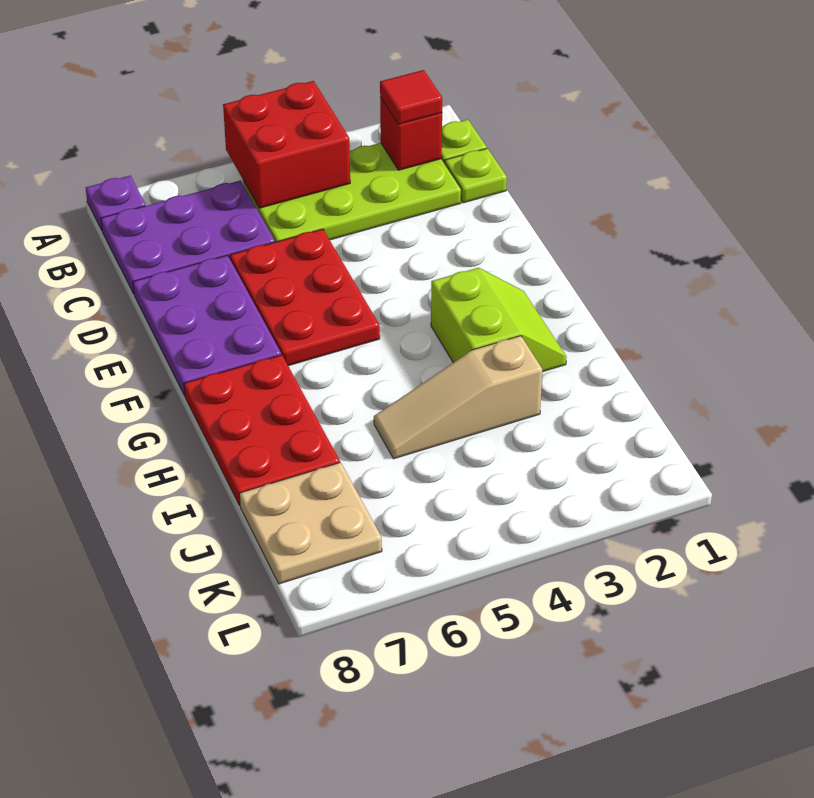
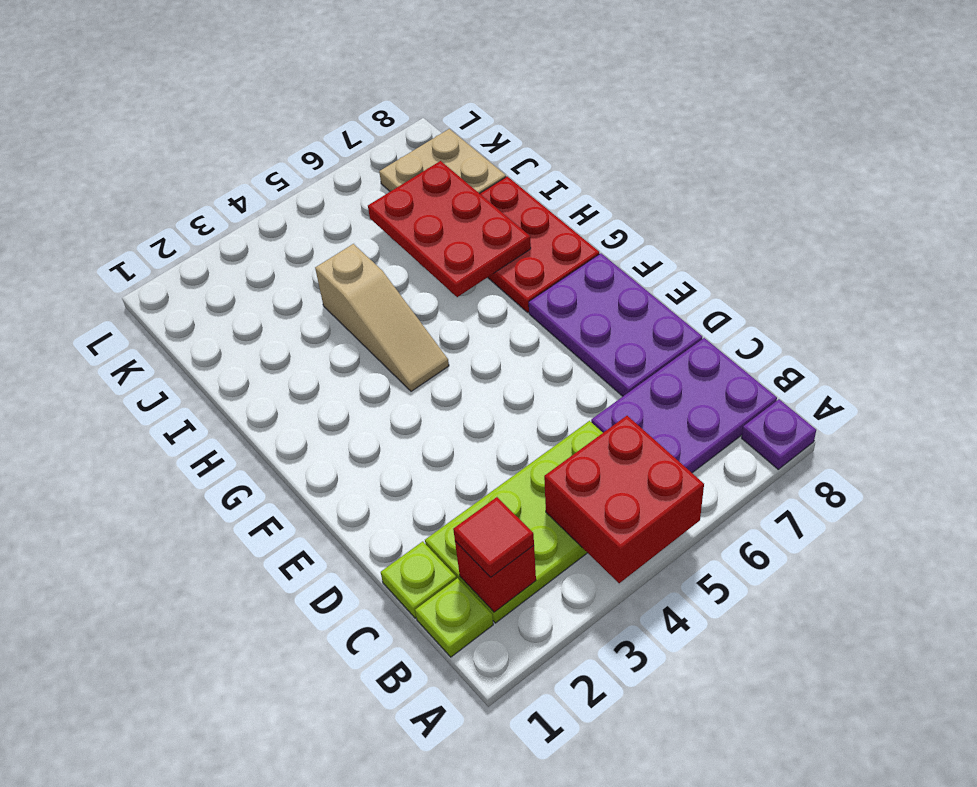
red 2x3 plate [230,229,380,366] -> red 2x3 plate moved to [368,161,531,297]
lime 2x2 slope [431,268,567,372] -> none
tan 1x3 slope [374,336,542,459] -> tan 1x3 slope turned to [315,244,449,391]

